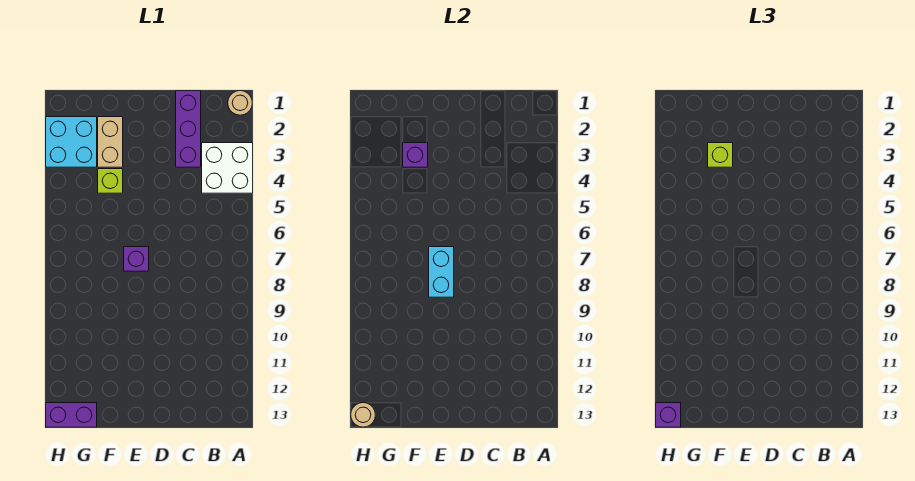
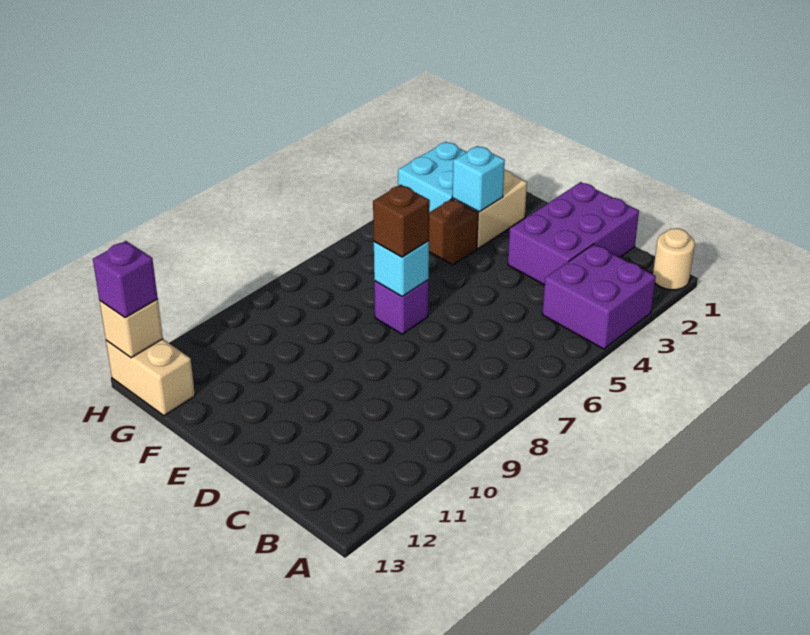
white 2x2 brick [202,143,253,193] -> purple 2x2 brick [542,244,656,349]
purple 1x3 brick [176,91,201,167] -> purple 2x3 brick [508,182,639,285]
cyan 1x2 brick [429,247,454,297] -> cyan 1x1 brick [374,241,429,296]
none -> brown 1x1 brick [373,185,430,257]
purple 1x1 brick [403,143,428,167] -> cyan 1x1 brick [452,146,505,212]
lime 1x1 brick [708,143,733,167] -> none
lime 1x1 brick [98,169,123,193] -> brown 1x1 brick [429,199,478,265]
purple 1x2 brick [46,403,97,427] -> tan 1x2 brick [106,339,195,416]
tan 1x1 round brick [351,403,375,427] -> tan 1x1 brick [100,299,163,358]

